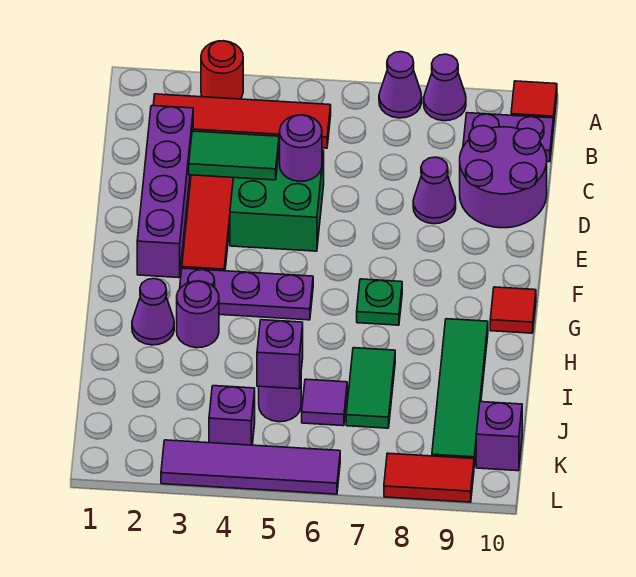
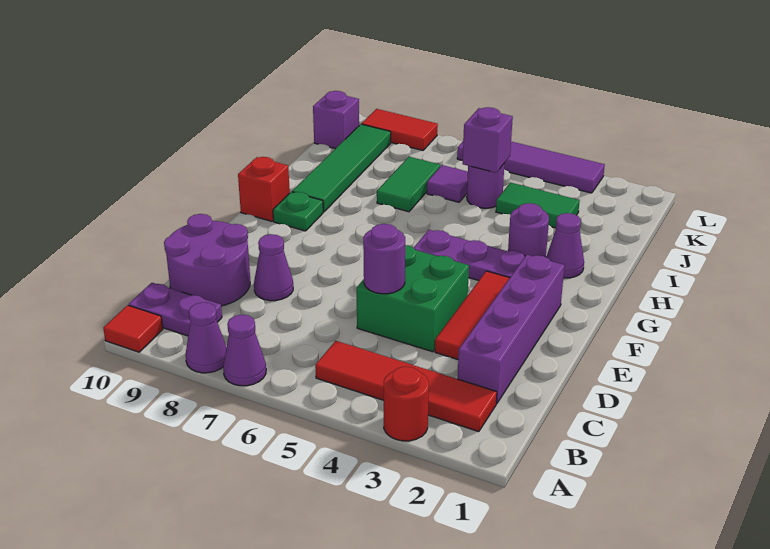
green 1x2 tile [189,131,279,180] -> green 1x2 tile moved to [496,183,580,228]
green 1x1 plate [357,279,402,325] -> green 1x1 plate moved to [273,192,323,231]
red 1x1 tile [490,287,536,333] -> red 1x1 brick [238,157,290,221]
purple 1x1 brick [209,386,255,445] -> none

